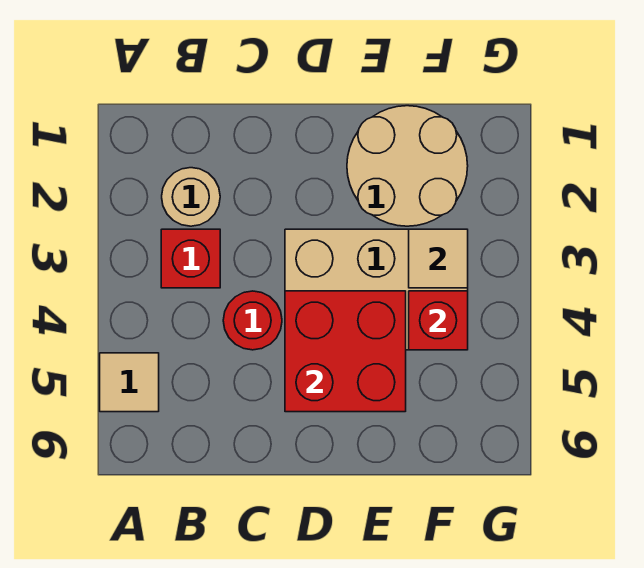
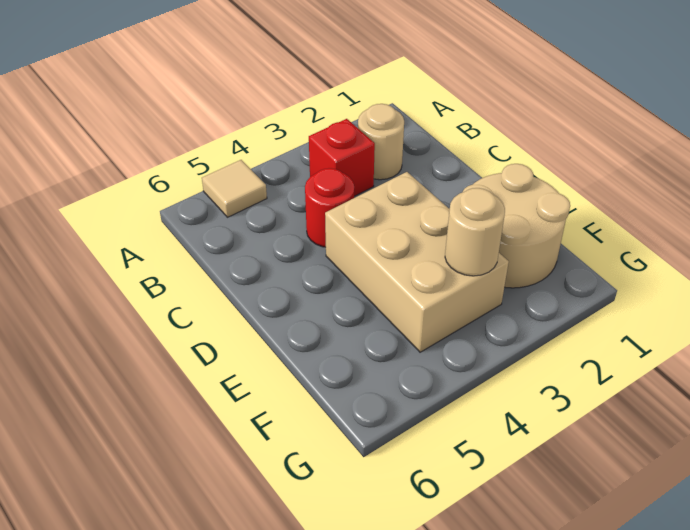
red 2x2 brick [285,291,406,412] -> none
tan 1x1 tile [409,229,468,288] -> tan 1x1 round brick [445,188,505,276]
red 1x1 brick [409,291,468,350] -> none

